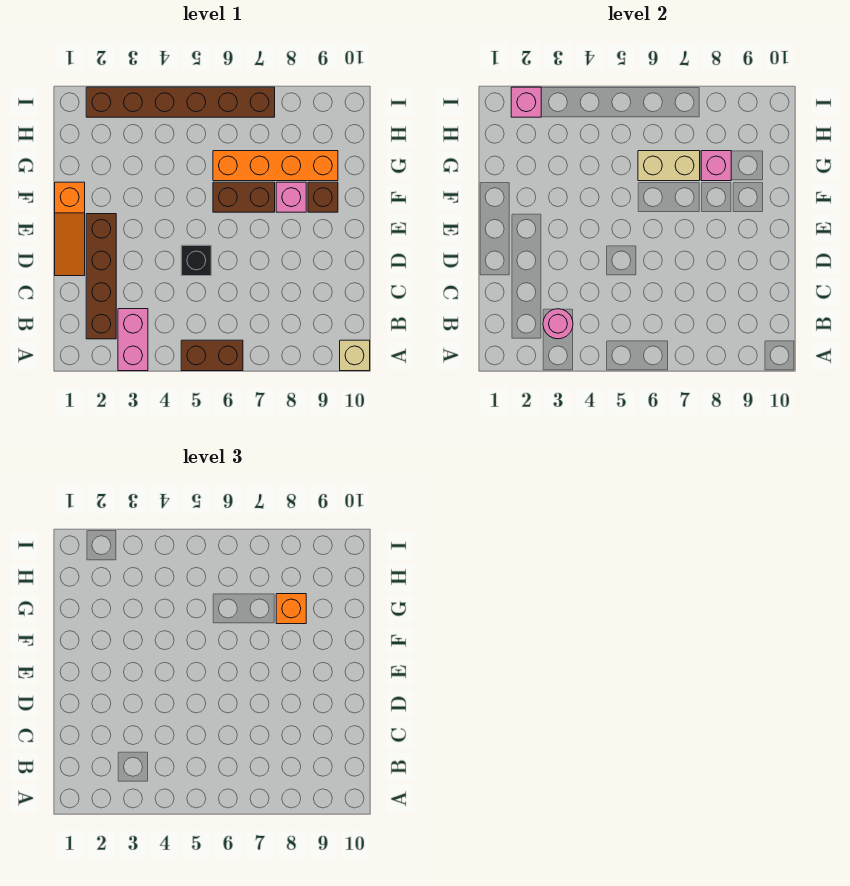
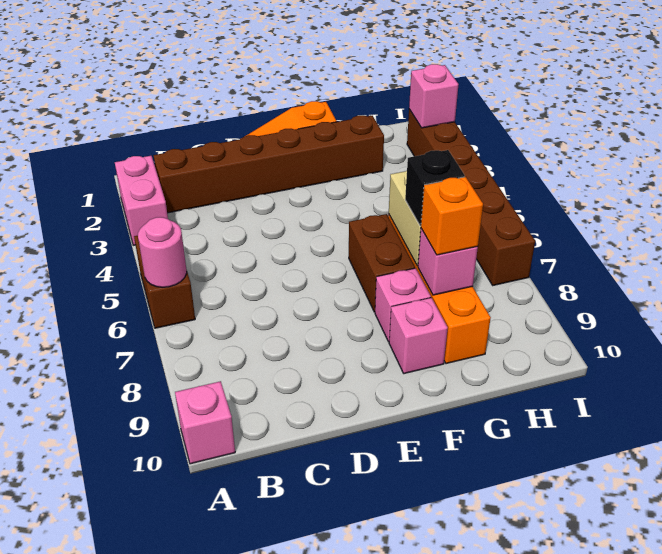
pink 1x2 brick [118,309,148,371] -> pink 1x2 brick turned to [115,156,168,245]
tan 1x1 brick [340,340,370,371] -> pink 1x1 brick [175,381,235,464]
brown 1x4 brick [86,214,116,339] -> brown 1x6 brick [153,115,384,213]
pink 1x1 round brick [543,309,573,339] -> pink 1x1 round brick moved to [138,217,187,287]
black 1x1 brick [181,245,211,276] -> black 1x1 brick moved to [405,150,465,226]
brown 1x1 brick [308,182,338,212] -> pink 1x1 brick [389,298,448,374]

